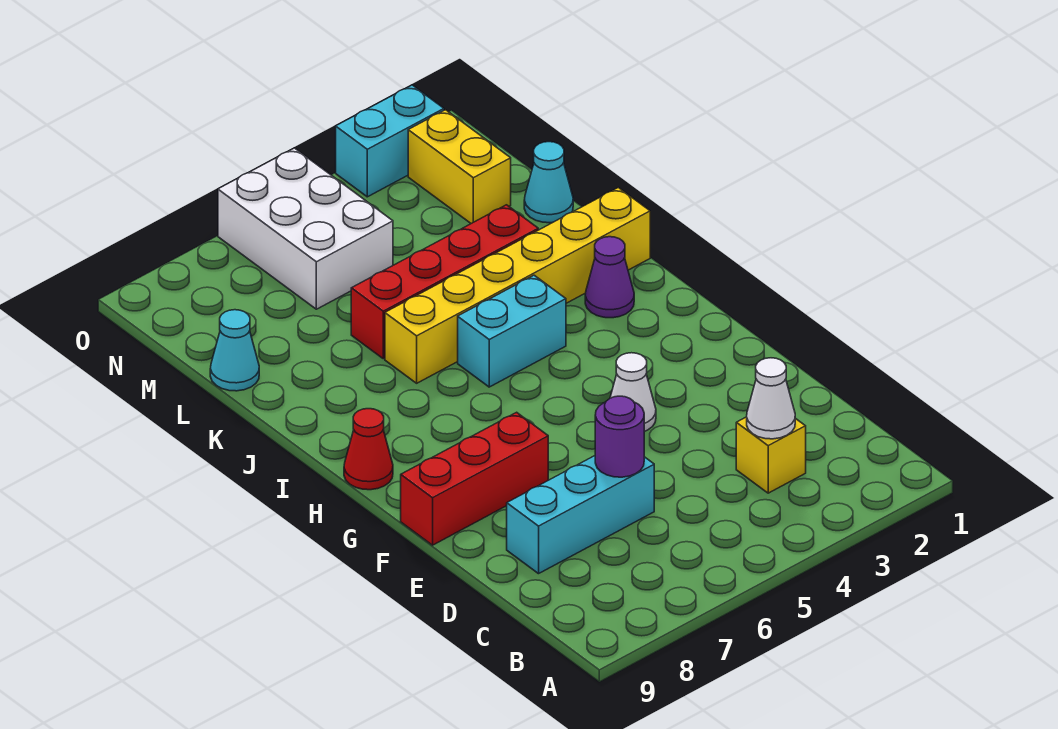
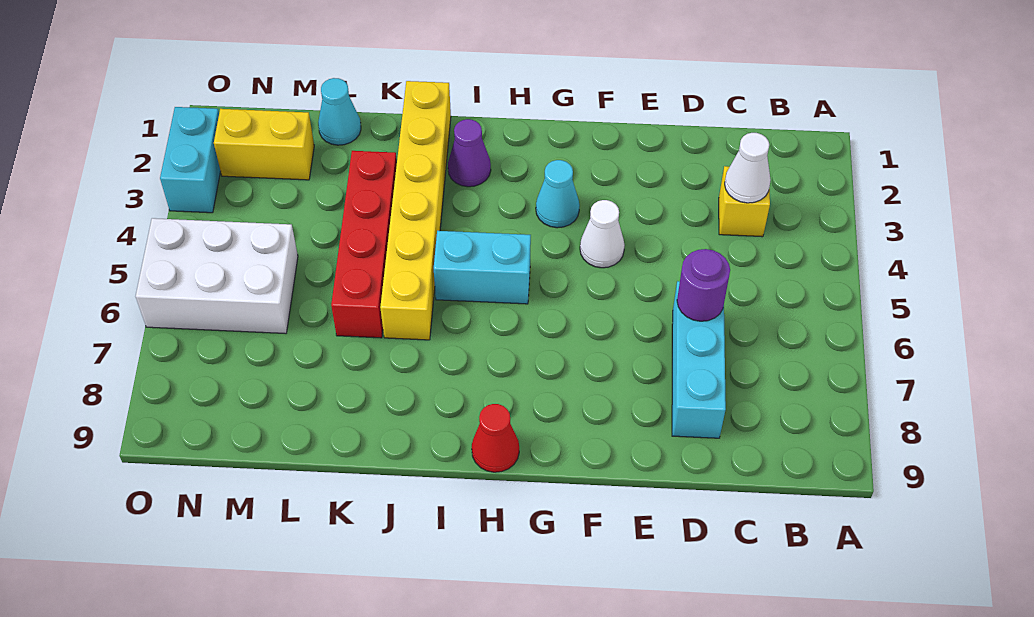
red 1x3 brick [401,412,548,545] -> none
cyan 1x2 brick [458,275,566,387] -> cyan 1x2 brick turned to [434,231,531,304]
cyan 1x1 cone [210,310,259,391] -> cyan 1x1 cone moved to [536,160,580,228]

